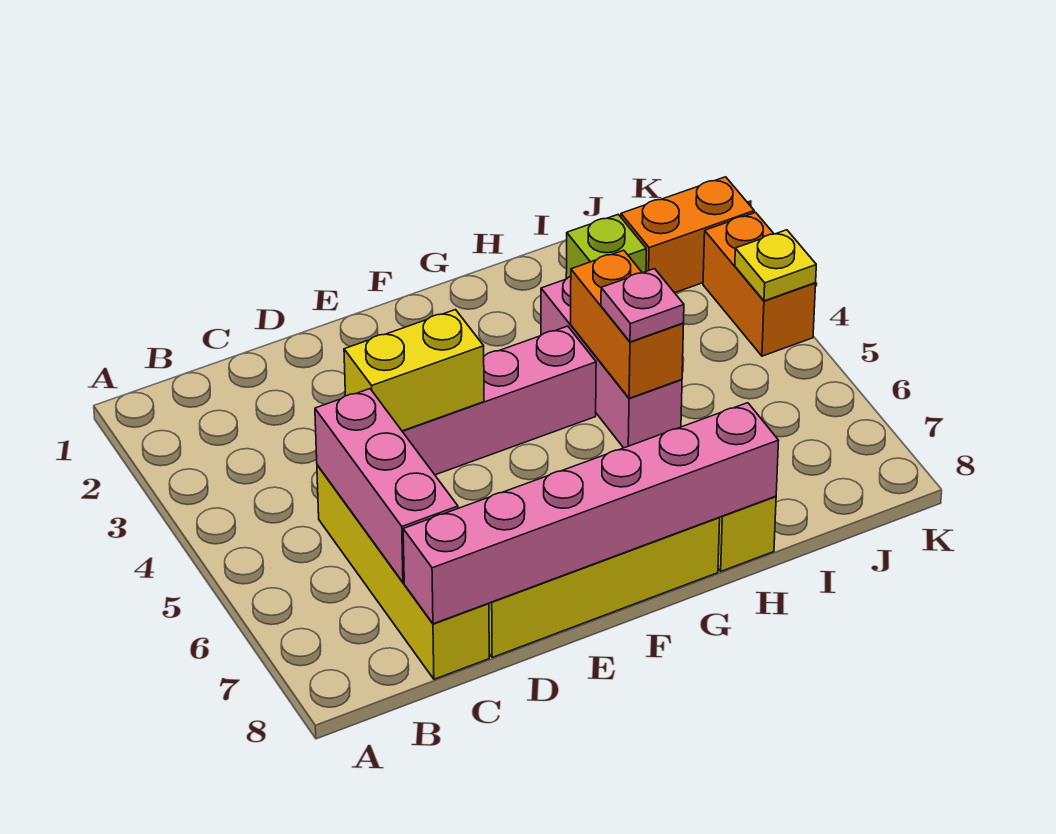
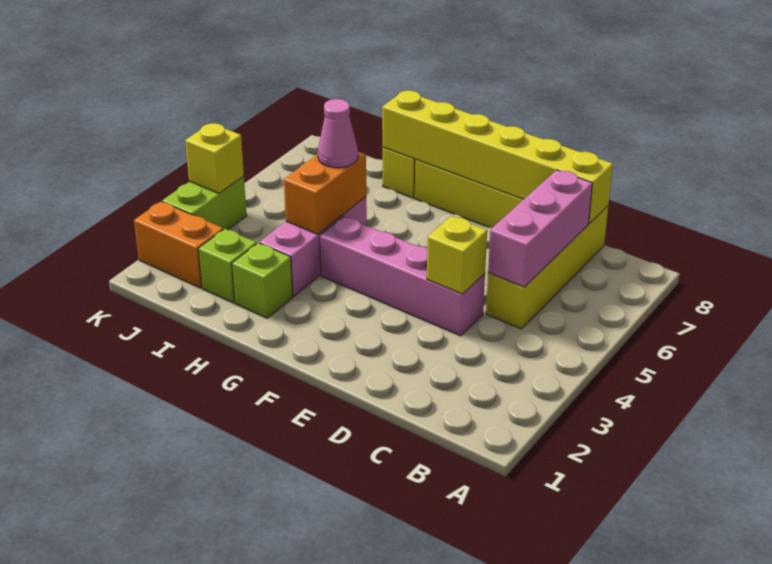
pink 1x6 brick [403,403,779,624] -> yellow 1x6 brick [382,91,613,224]
yellow 1x2 brick [344,310,484,431] -> yellow 1x1 brick [427,216,487,294]
none -> lime 1x1 brick [232,243,293,318]
pink 1x1 plate [601,269,684,342] -> pink 1x1 cone [318,99,358,168]
orange 1x2 brick [703,212,816,356] -> lime 1x2 brick [162,176,247,230]
yellow 1x1 plate [735,230,816,301] -> yellow 1x1 brick [185,123,244,193]

